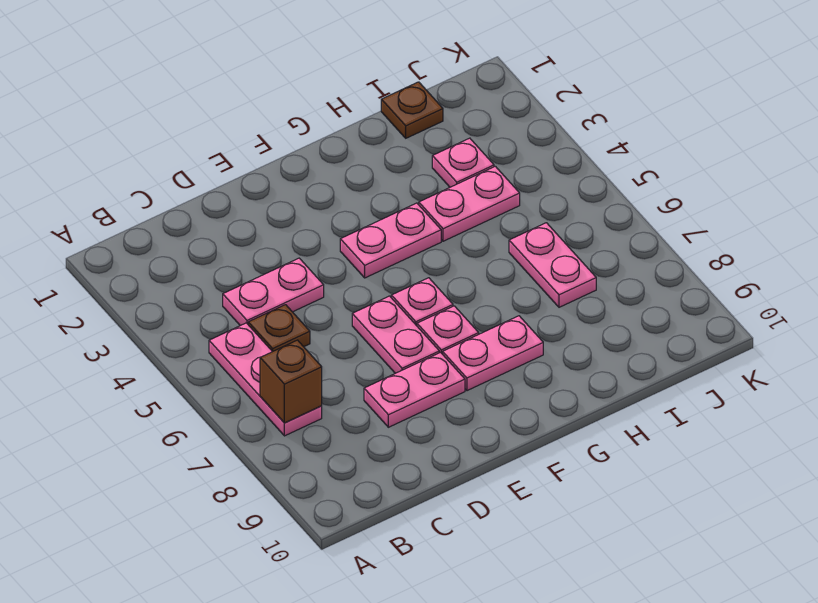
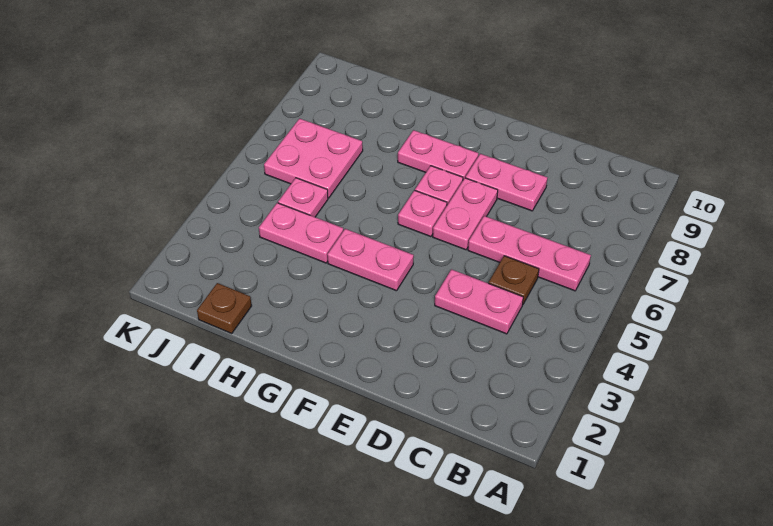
pink 1x3 plate [209,323,322,436] -> pink 1x3 plate turned to [468,216,591,291]
brown 1x1 brick [260,340,322,423] -> none
pink 1x1 plate [432,138,494,187] -> pink 1x1 plate moved to [278,178,328,217]
pink 1x2 plate [509,223,596,307] -> pink 2x2 plate [264,119,363,198]

